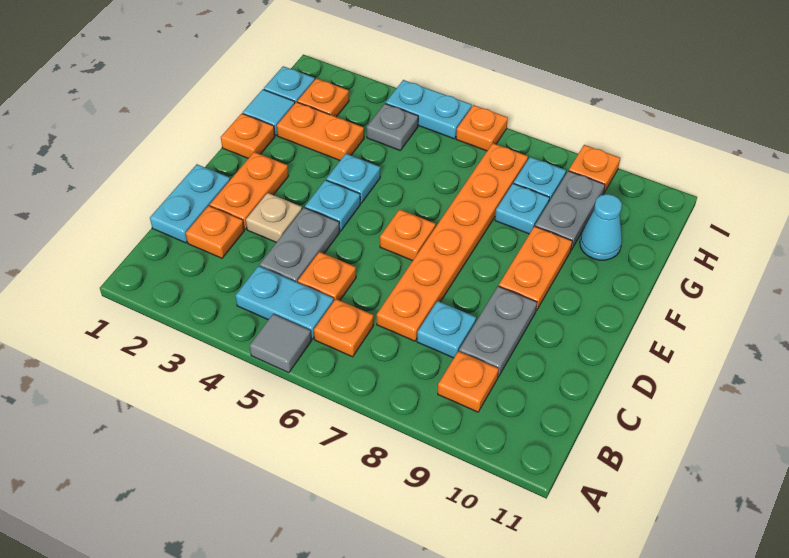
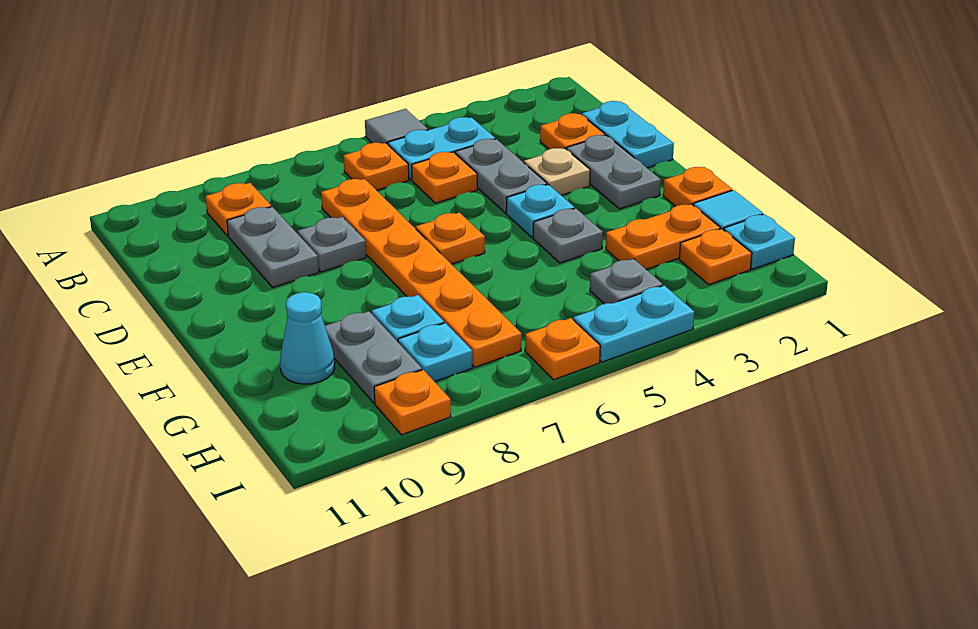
cyan 1x1 plate [417,301,476,358] -> none
orange 1x2 plate [210,152,289,229] -> grey 1x2 plate [567,135,661,209]
none -> grey 1x1 plate [298,217,366,272]
orange 1x2 plate [499,226,572,311] -> none
cyan 1x1 plate [326,154,380,203] -> grey 1x1 plate [533,208,603,263]

